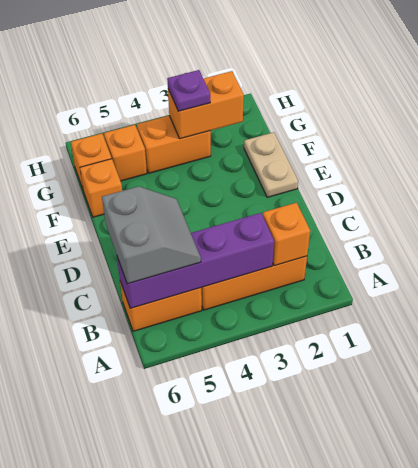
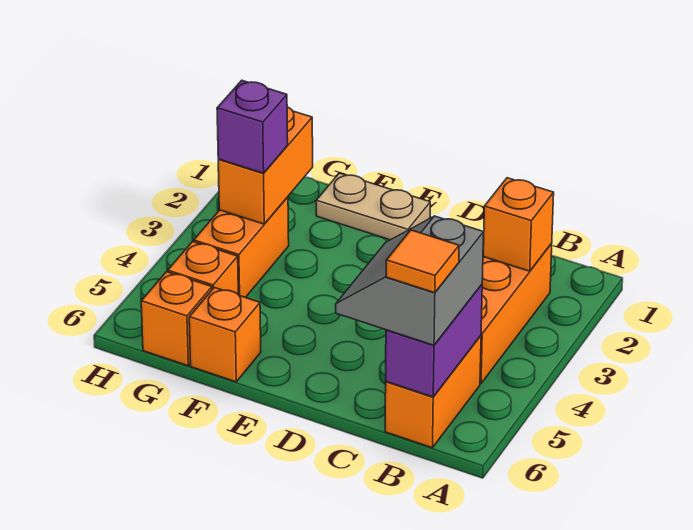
purple 1x4 brick [117,213,274,308] -> purple 1x2 brick [386,284,482,397]
grey 2x2 slope [102,186,201,284] -> grey 2x2 slope turned to [336,216,484,345]
none -> orange 1x1 tile [386,230,459,293]
purple 1x1 plate [167,70,210,111] -> purple 1x1 brick [217,80,288,173]

